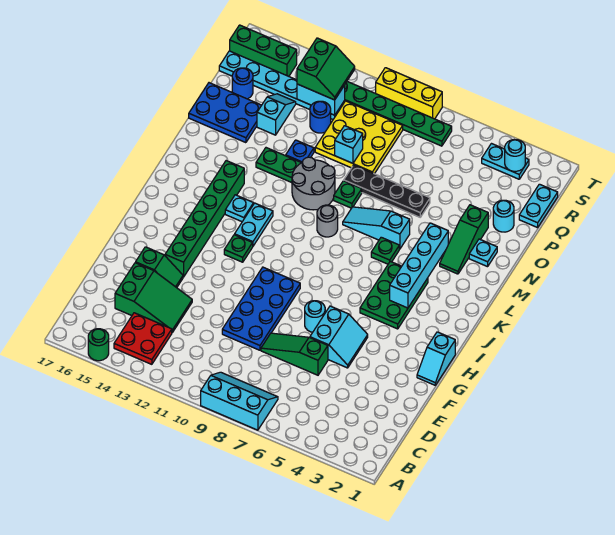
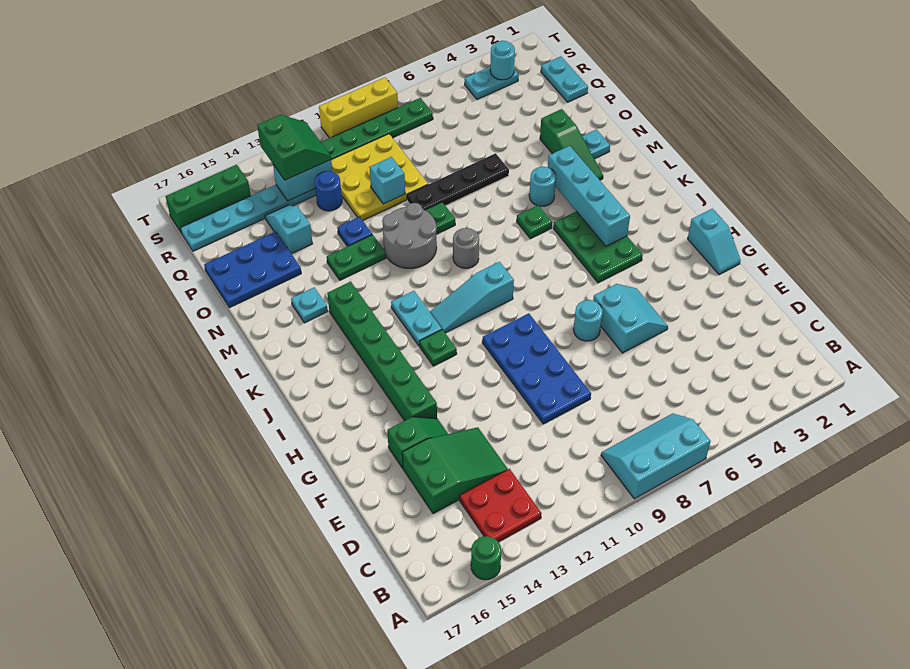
green 1x3 slope [261,333,328,375] -> none
cyan 1x1 plate [225,195,254,222] -> cyan 1x1 plate moved to [291,288,328,323]
cyan 1x3 slope [343,207,410,249] -> cyan 1x3 slope moved to [430,262,514,333]
cyan 1x1 round brick [493,200,514,232] -> cyan 1x1 round brick moved to [529,167,556,206]
blue 1x1 round brick [232,68,253,99] -> none

